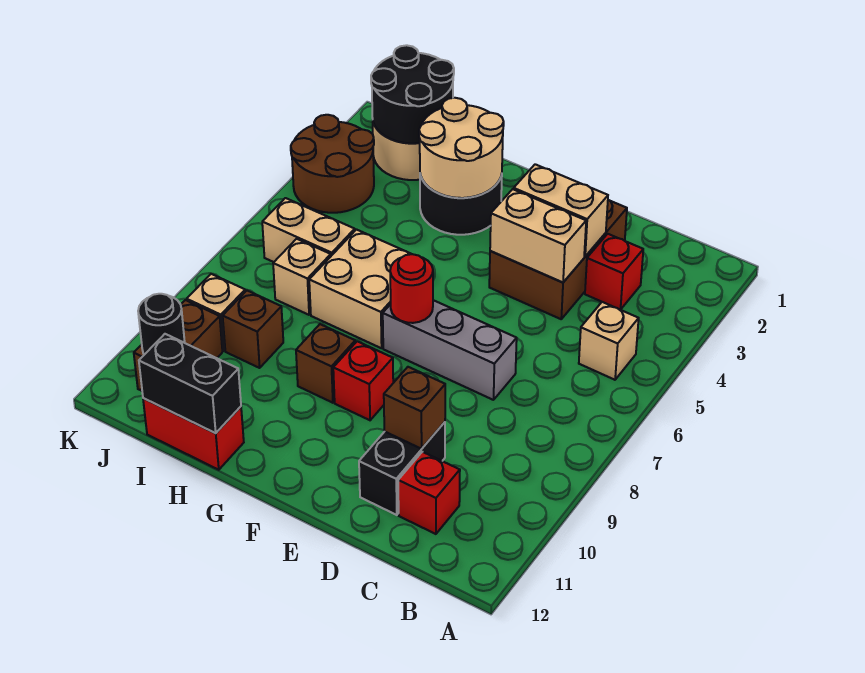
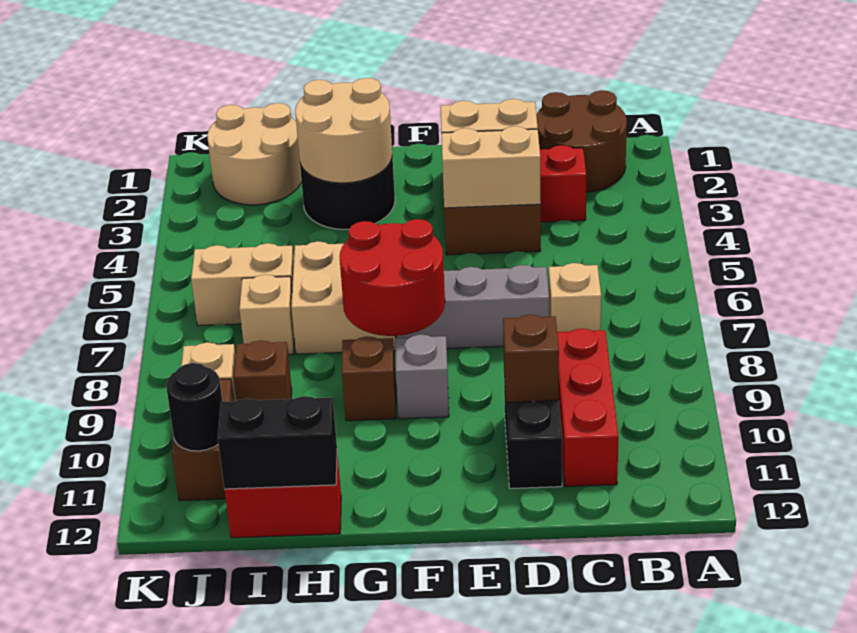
tan 1x1 brick [579,302,639,380] -> tan 1x1 brick moved to [549,263,601,332]
red 1x1 brick [398,452,460,534] -> red 1x3 brick [557,328,619,487]
red 1x1 round brick [390,254,433,323] -> red 2x2 round brick [340,219,445,336]
red 1x1 brick [333,341,393,420] -> grey 1x1 brick [396,334,449,419]
black 2x2 round brick [371,45,454,143] -> none
brown 2x2 round brick [291,115,374,213] -> brown 2x2 round brick moved to [536,90,627,192]

